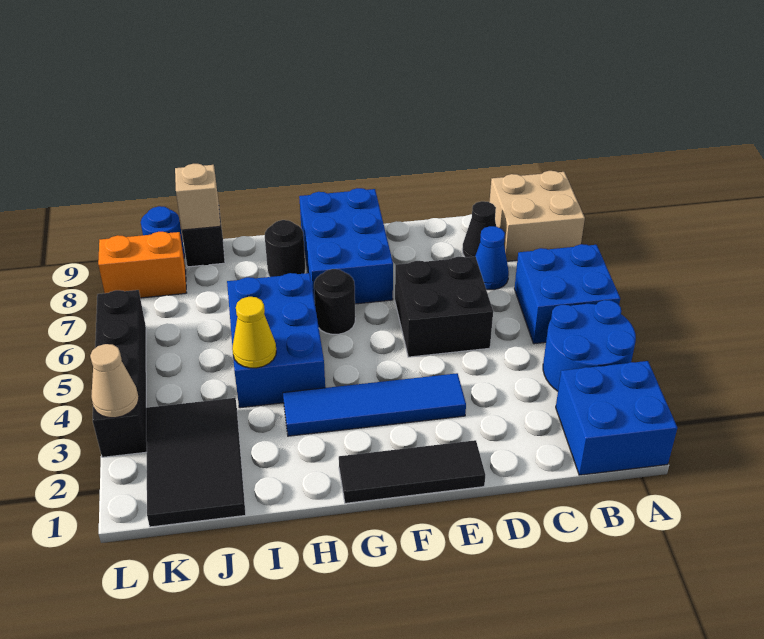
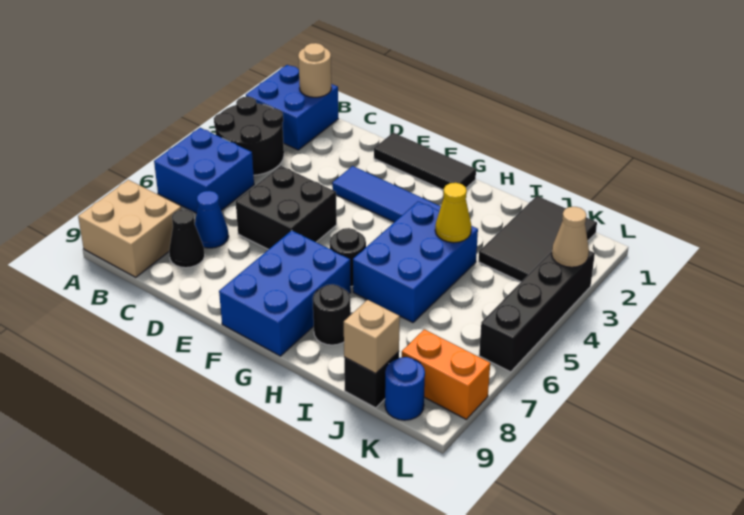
blue 2x2 round brick [543,300,636,391] -> black 2x2 round brick [214,97,284,175]
none -> tan 1x1 round brick [298,43,331,97]

